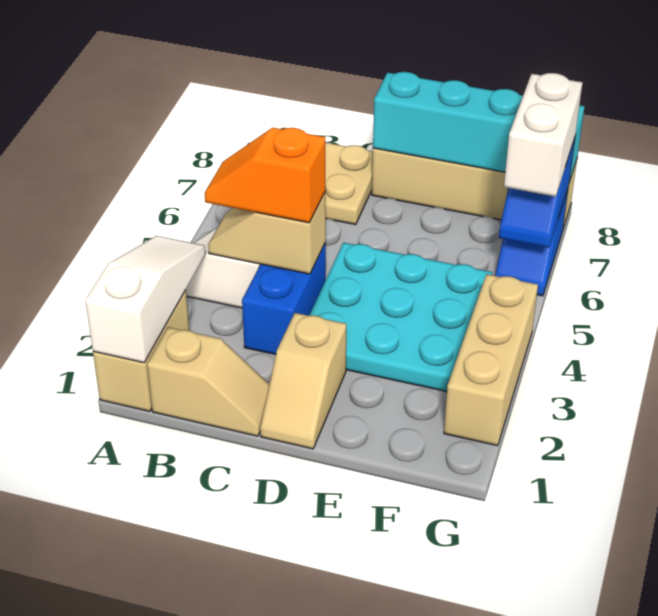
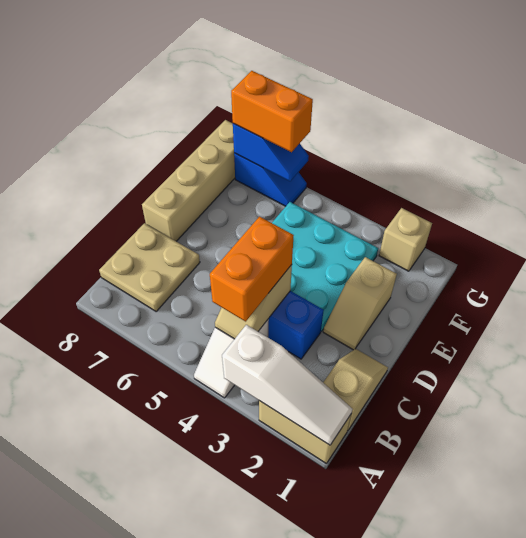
white 1x3 slope [85,236,205,363] -> white 1x3 slope turned to [222,325,352,445]
orange 1x2 slope [205,128,325,223] -> orange 1x2 brick [210,217,294,321]
tan 1x2 slope [260,313,346,449] -> tan 1x2 slope turned to [323,257,397,350]
cyan 1x4 brick [373,72,585,182] -> none
tan 1x3 brick [444,274,538,446] -> tan 1x1 brick [379,208,432,271]
white 1x2 brick [504,73,583,197] -> orange 1x2 brick [231,71,313,152]

